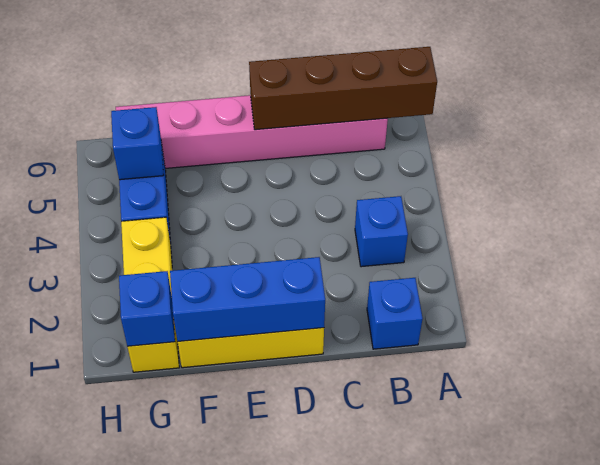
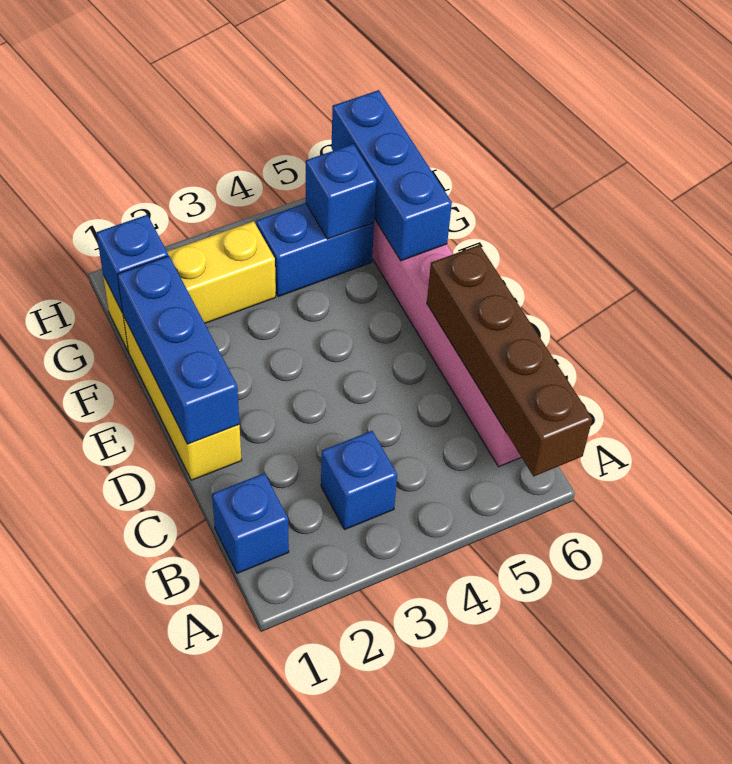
none -> blue 1x3 brick [332,90,452,261]

